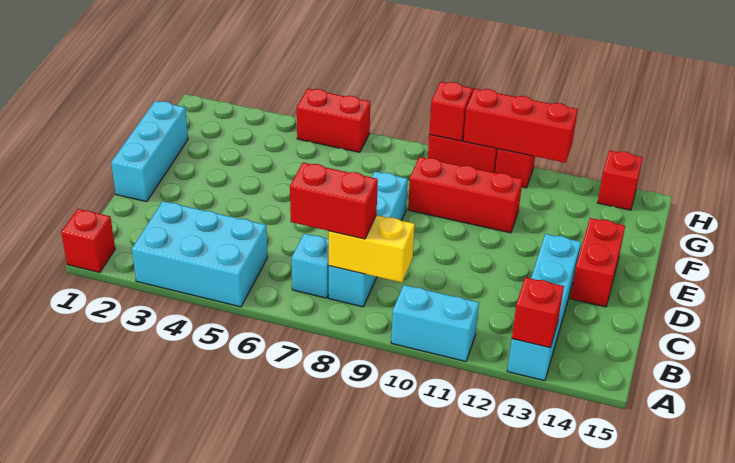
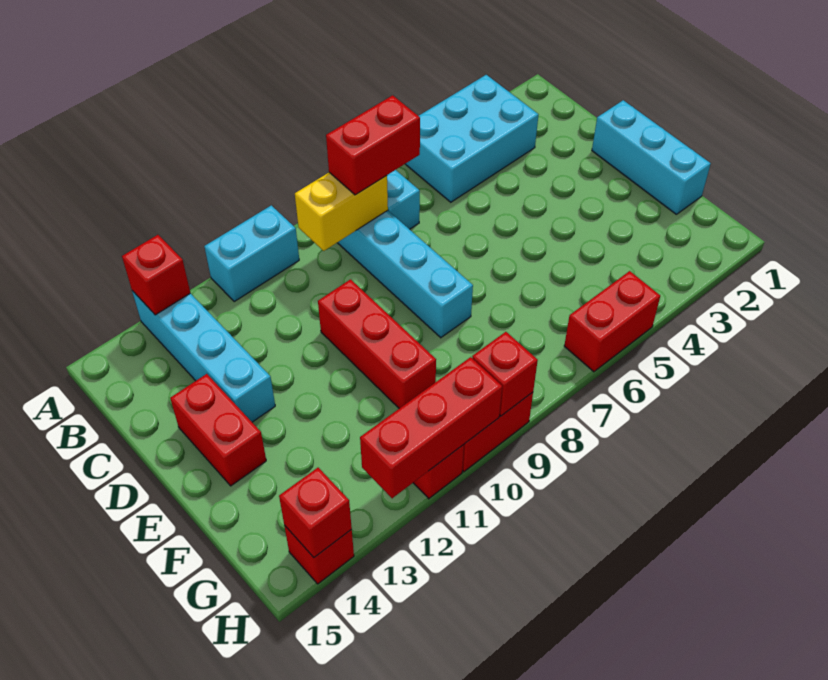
red 1x1 brick [61,209,115,272] -> red 1x1 brick moved to [279,468,352,557]
red 1x3 brick [408,157,523,233] -> red 1x3 brick turned to [318,279,436,408]

